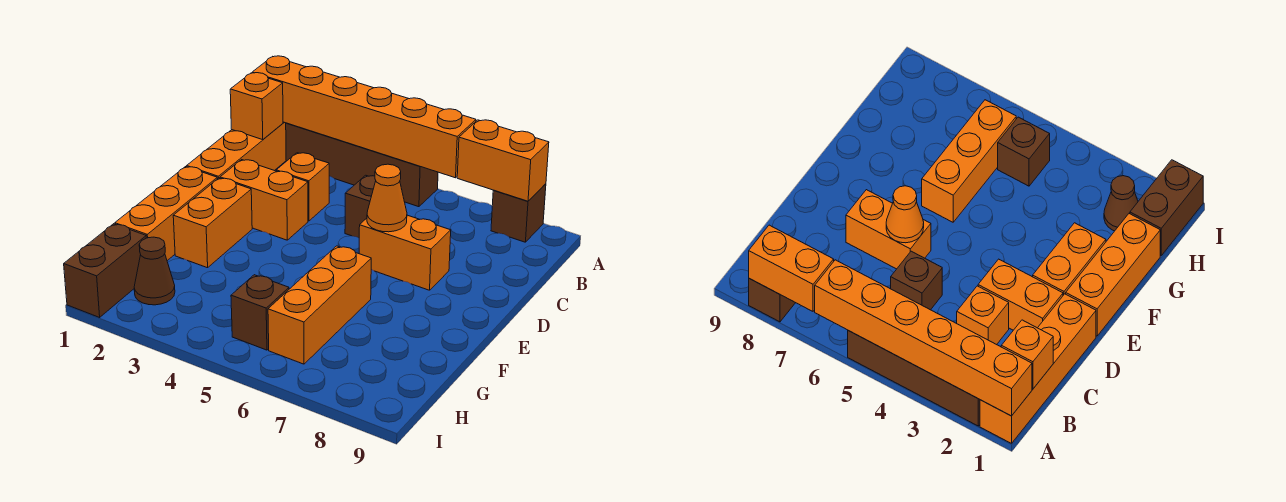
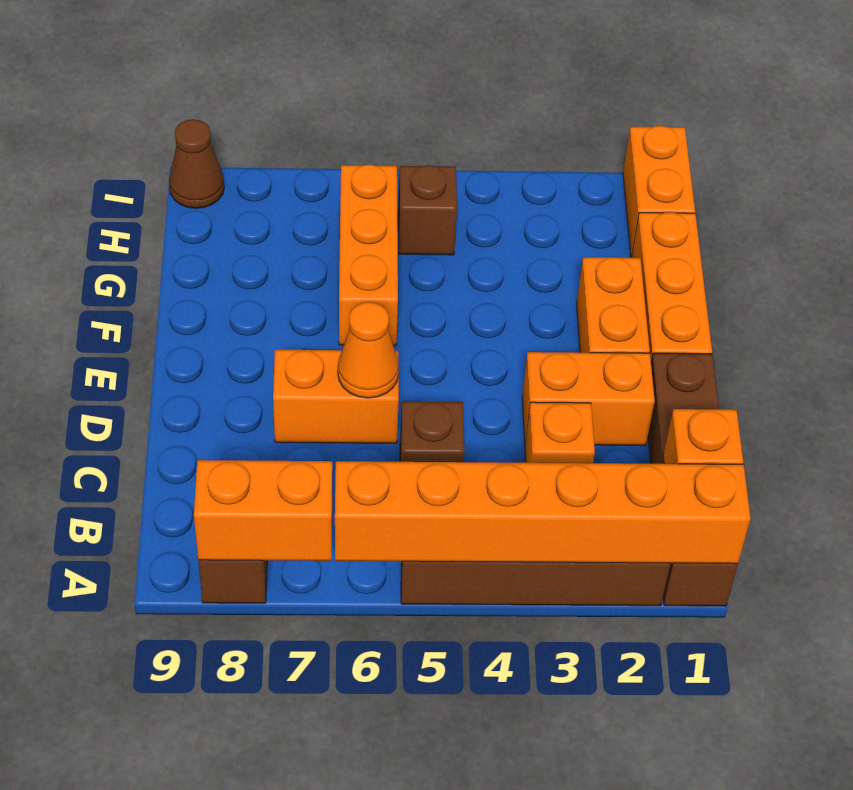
orange 1x4 brick [187,122,286,179] -> brown 1x4 brick [648,353,738,606]
brown 1x2 brick [64,224,146,317] -> orange 1x2 brick [623,126,695,257]
brown 1x1 cone [134,237,175,305] -> brown 1x1 cone moved to [169,119,224,208]

